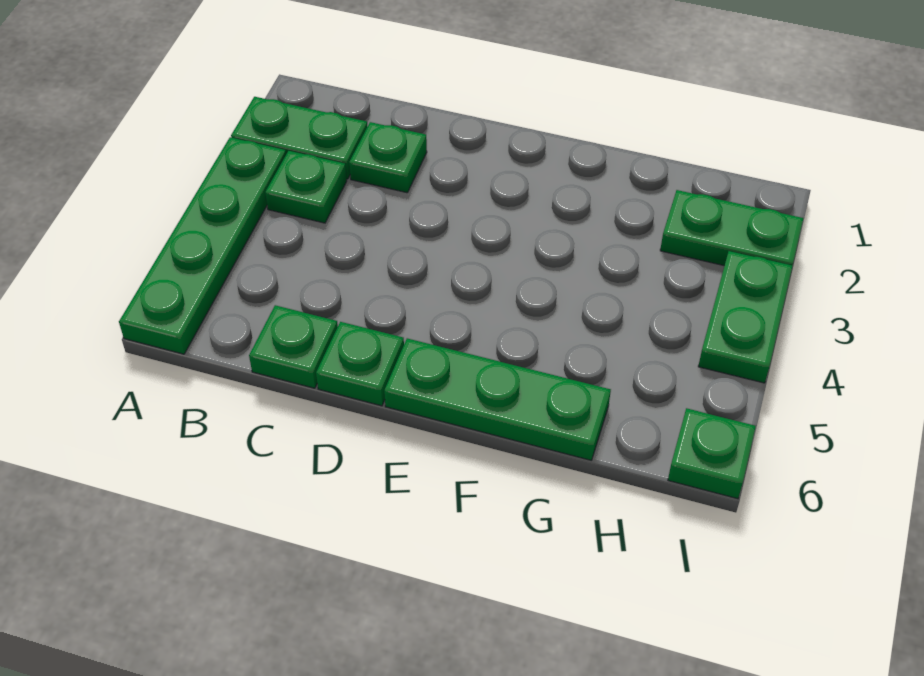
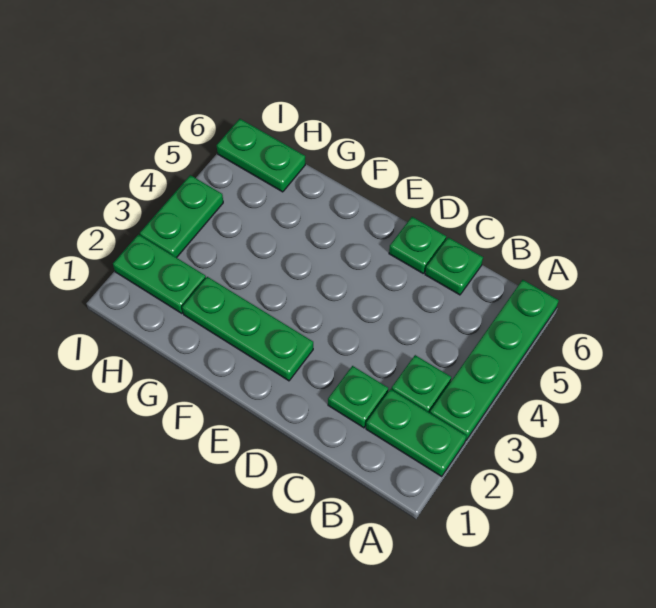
green 1x3 plate [384,338,611,460] -> green 1x3 plate moved to [182,277,313,381]
green 1x1 plate [668,408,756,499] -> green 1x2 plate [217,119,305,192]

